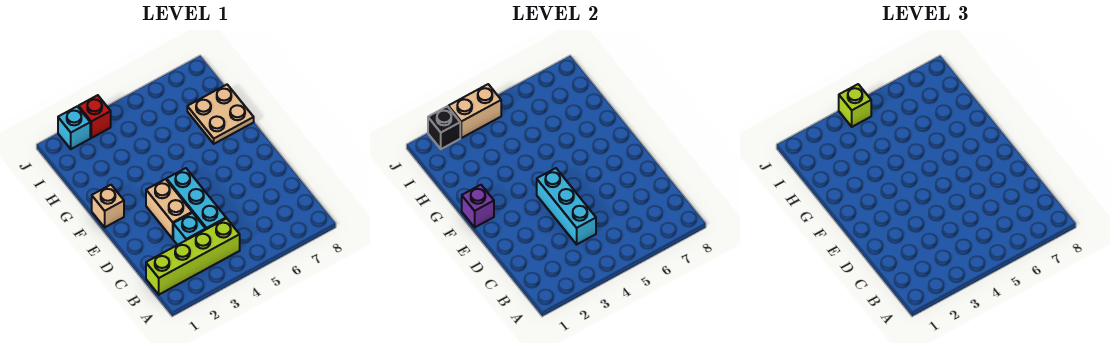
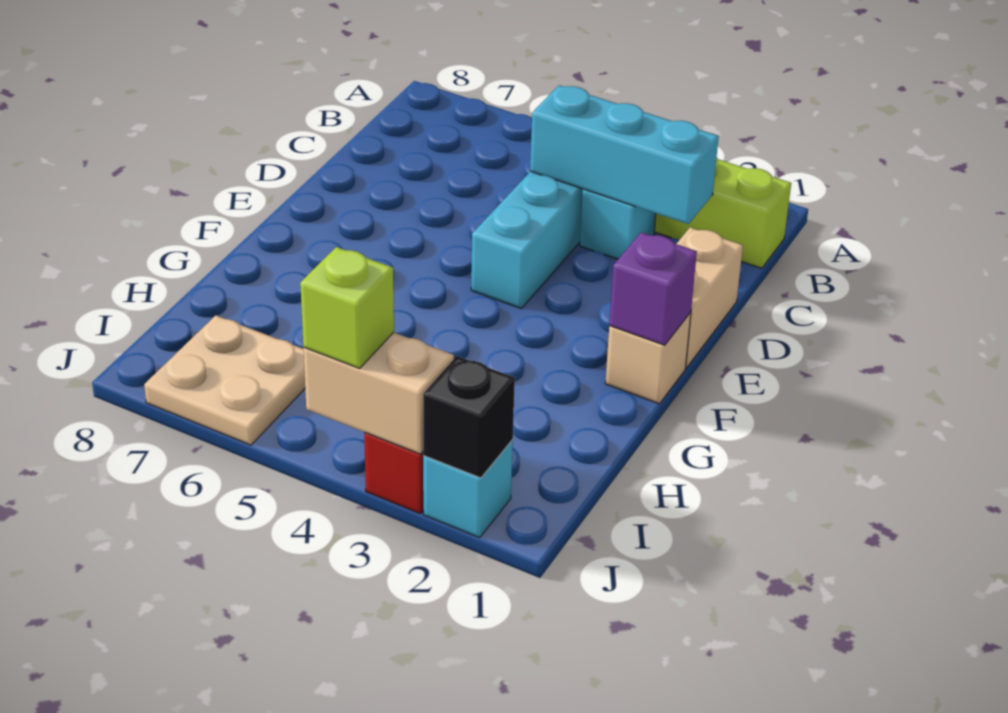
cyan 1x3 brick [537,168,596,244] -> cyan 1x3 brick turned to [530,85,719,224]
tan 1x2 brick [146,179,192,239] -> tan 1x2 brick moved to [677,227,743,368]
tan 2x2 plate [187,85,254,144] -> tan 2x2 plate moved to [144,316,305,445]

